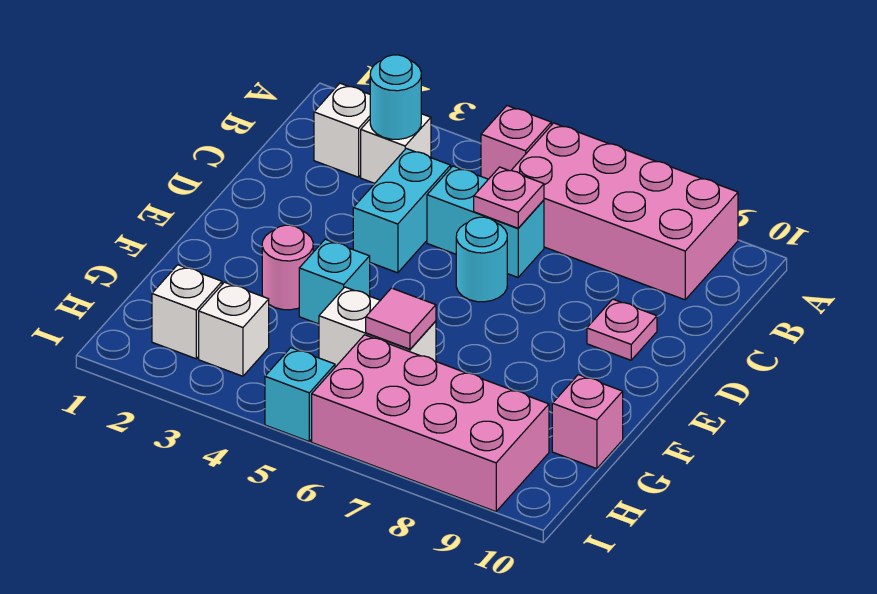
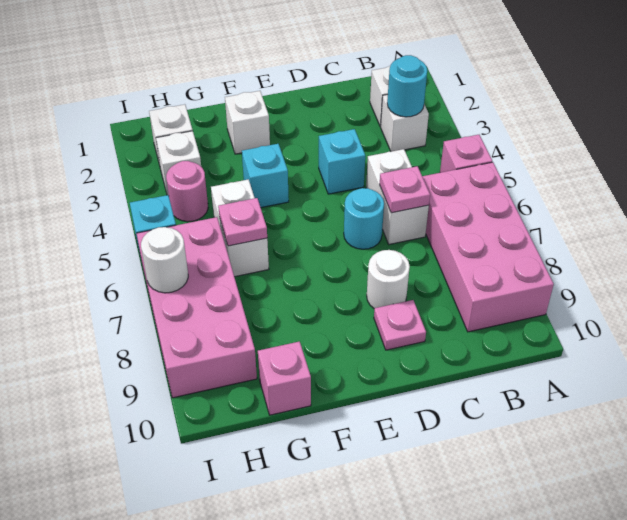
cyan 1x2 brick [353,149,451,273] -> cyan 1x1 brick [319,129,365,194]
cyan 1x2 brick [427,166,544,277] -> white 1x2 brick [366,149,429,244]
none -> white 1x1 round brick [367,250,410,308]
none -> white 1x1 brick [225,91,270,154]
pink 1x1 round brick [262,225,313,310] -> pink 1x1 round brick moved to [166,161,208,222]
pink 1x1 tile [366,288,436,349] -> pink 1x1 plate [218,198,267,246]
none -> white 1x1 round brick [141,227,188,293]

